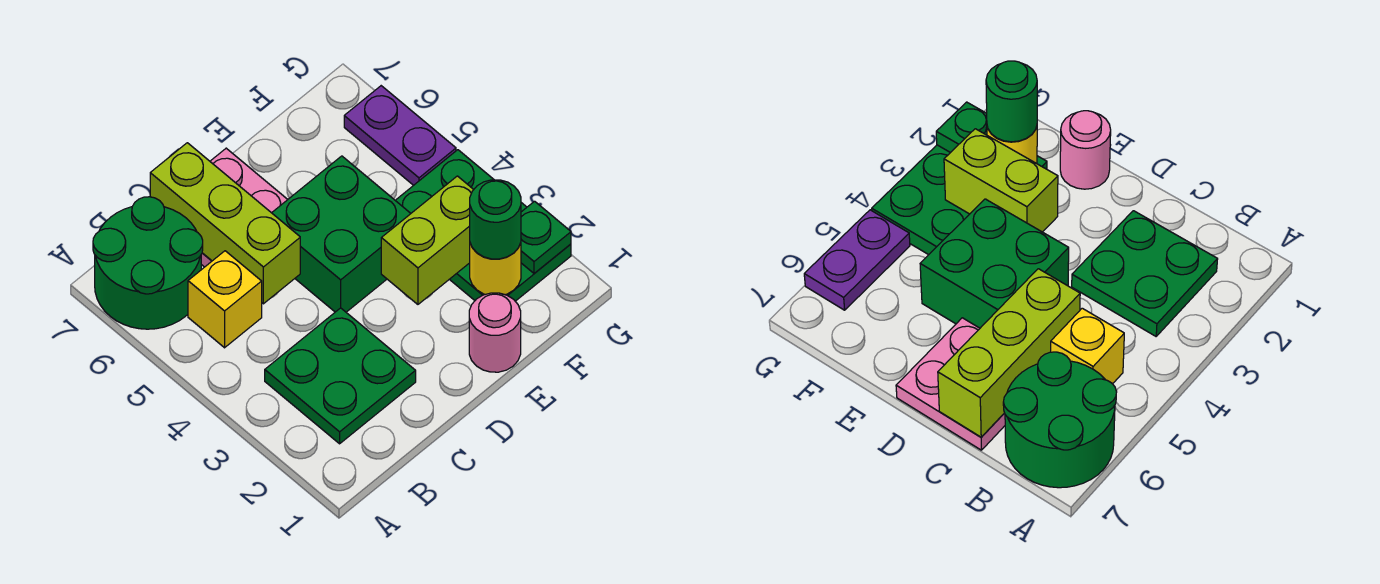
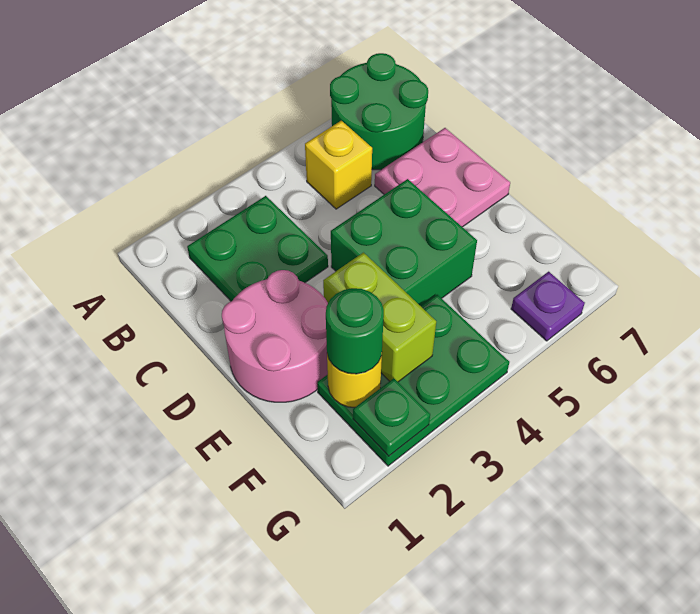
lime 1x3 brick [150,143,300,304] -> none
pink 1x1 round brick [469,293,521,372] -> pink 2x2 round brick [222,270,328,402]
purple 1x2 plate [344,86,456,185] -> purple 1x1 plate [511,272,585,341]

